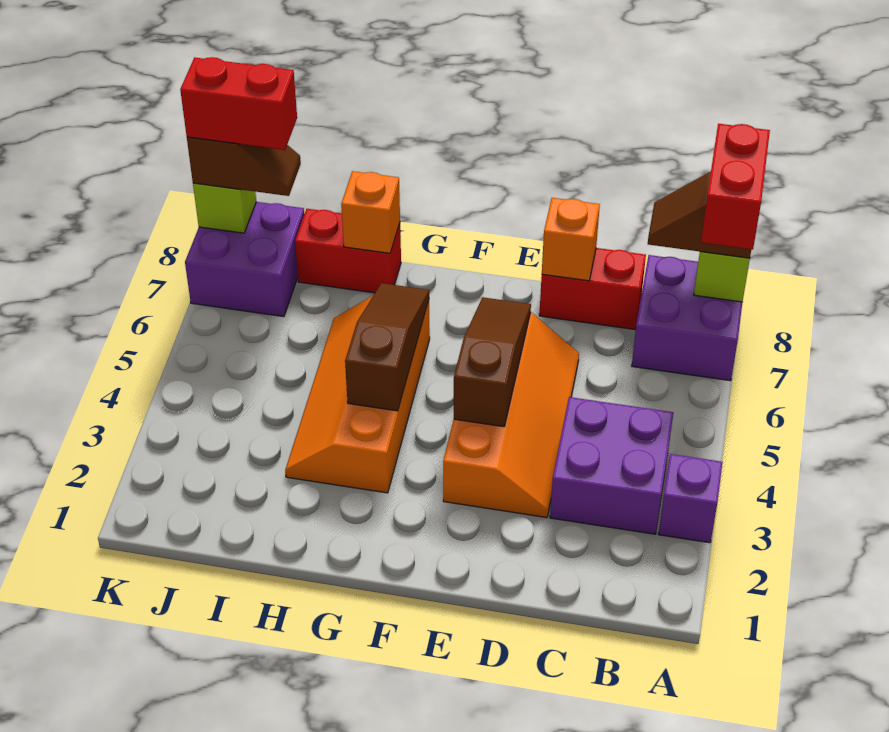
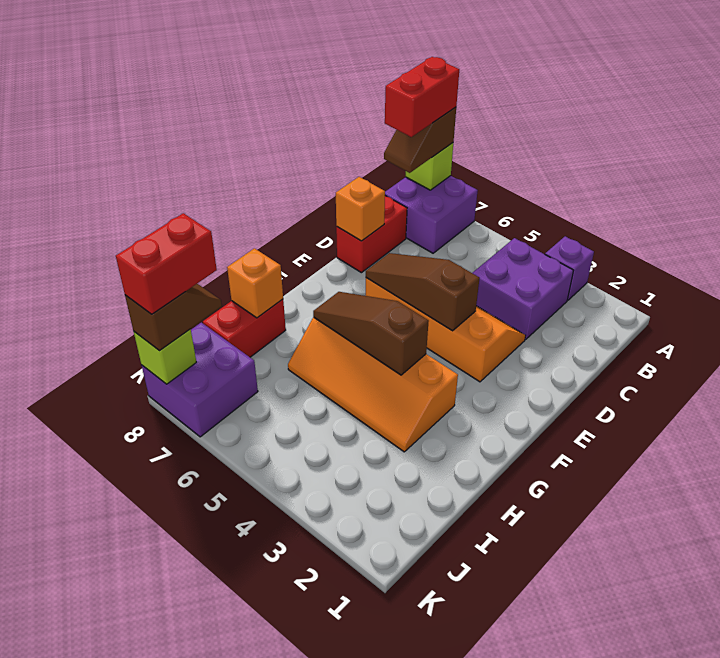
red 1x2 brick [701,124,770,250] -> red 1x2 brick turned to [385,57,459,137]

